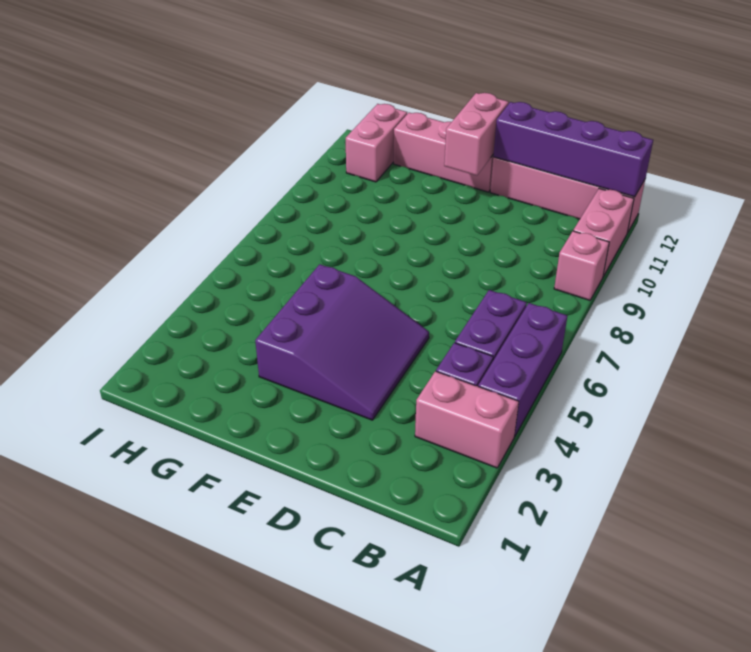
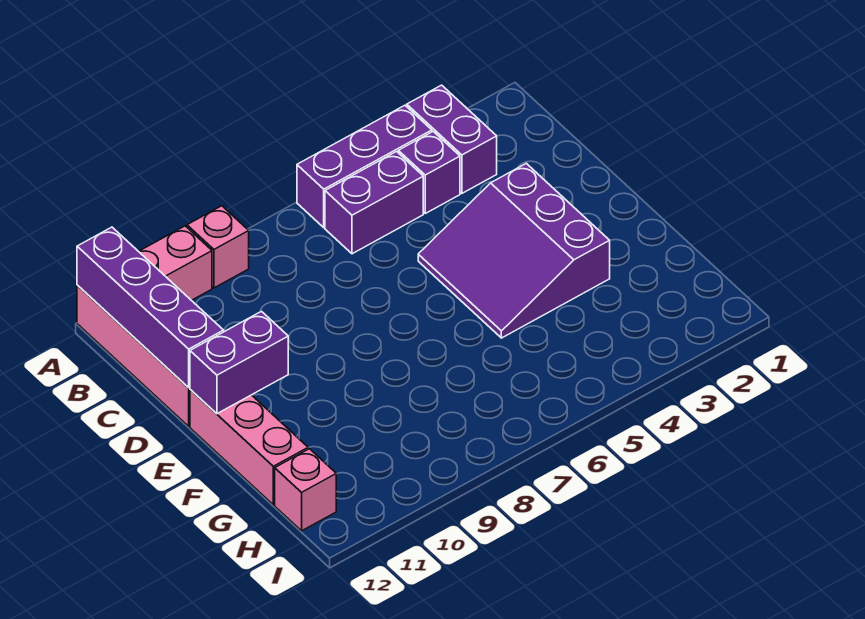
pink 1x2 brick [415,371,519,468] -> purple 1x2 brick [407,85,497,193]
purple 3x3 slope [255,264,429,420] -> purple 3x3 slope turned to [418,163,610,338]
pink 1x2 brick [444,93,509,176] -> purple 1x2 brick [190,311,288,414]
pink 1x2 brick [346,104,407,182] -> pink 1x1 brick [275,449,336,531]

